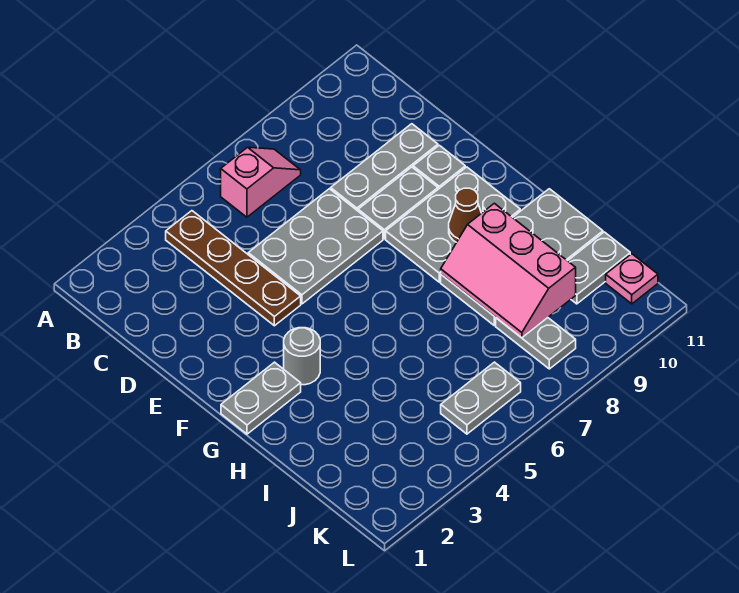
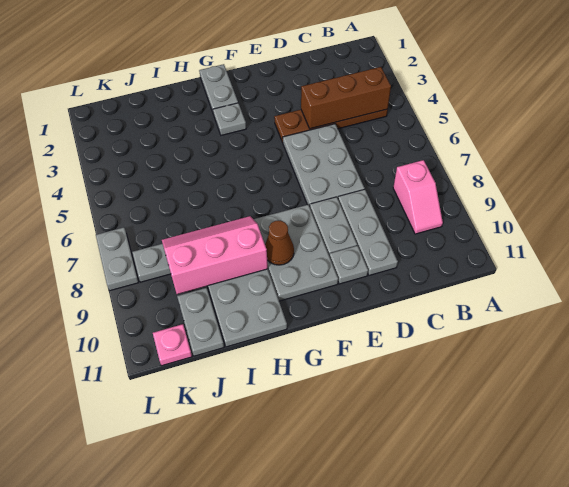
none -> brown 1x3 brick [301,67,391,129]
pink 1x2 slope [221,147,301,217] -> pink 1x2 slope moved to [393,160,443,234]
grey 1x1 round brick [284,328,320,385] -> grey 1x1 plate [213,103,246,135]
grey 1x2 plate [441,362,521,434] -> grey 1x2 plate moved to [96,227,139,291]

